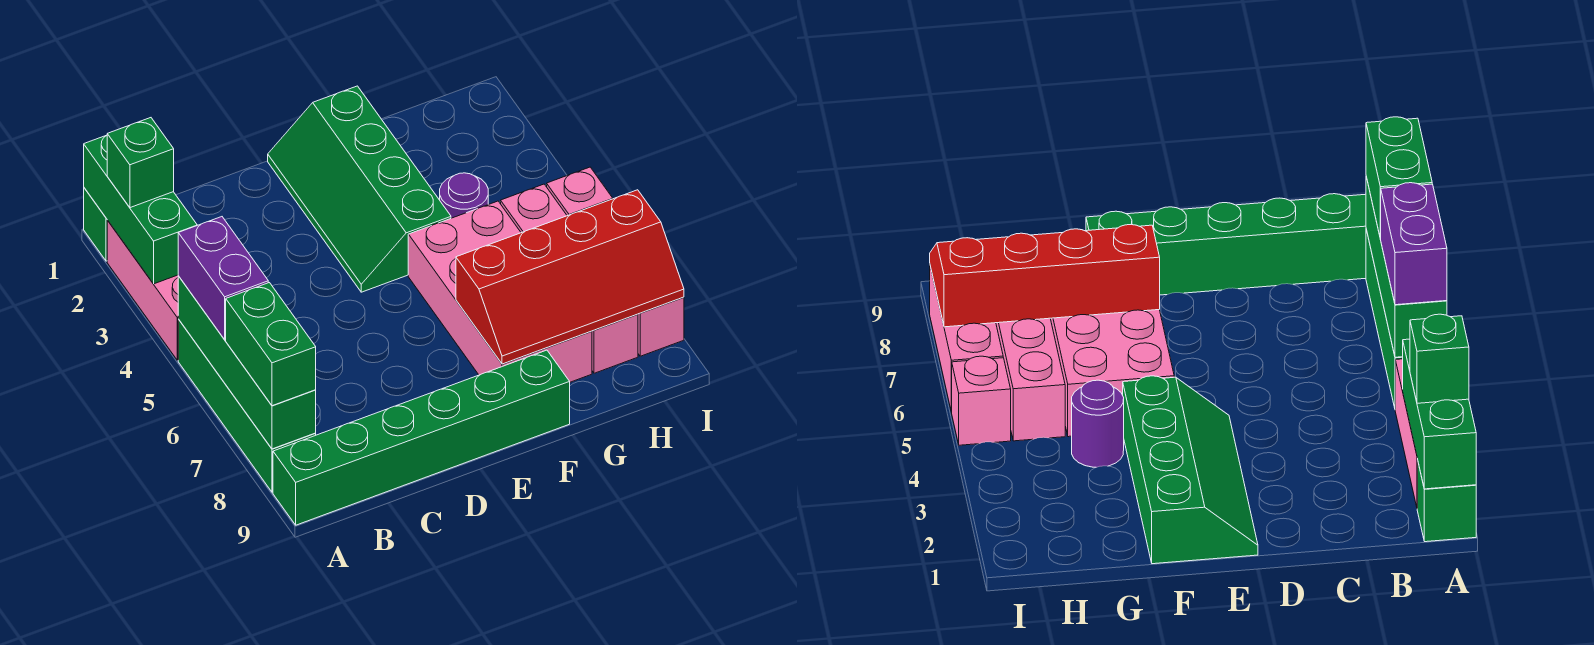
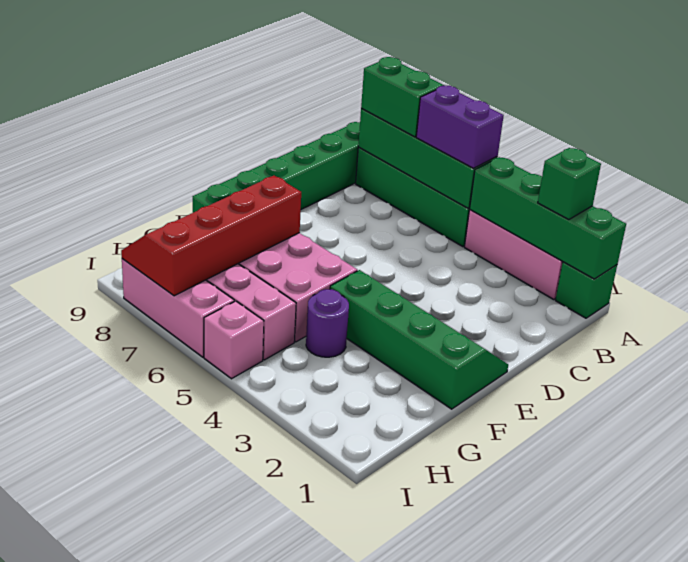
green 1x3 brick [84,135,197,284] -> green 1x4 brick [470,157,626,279]

